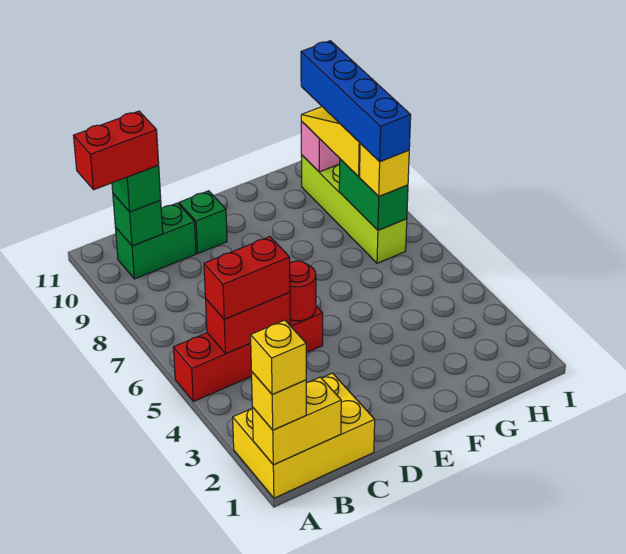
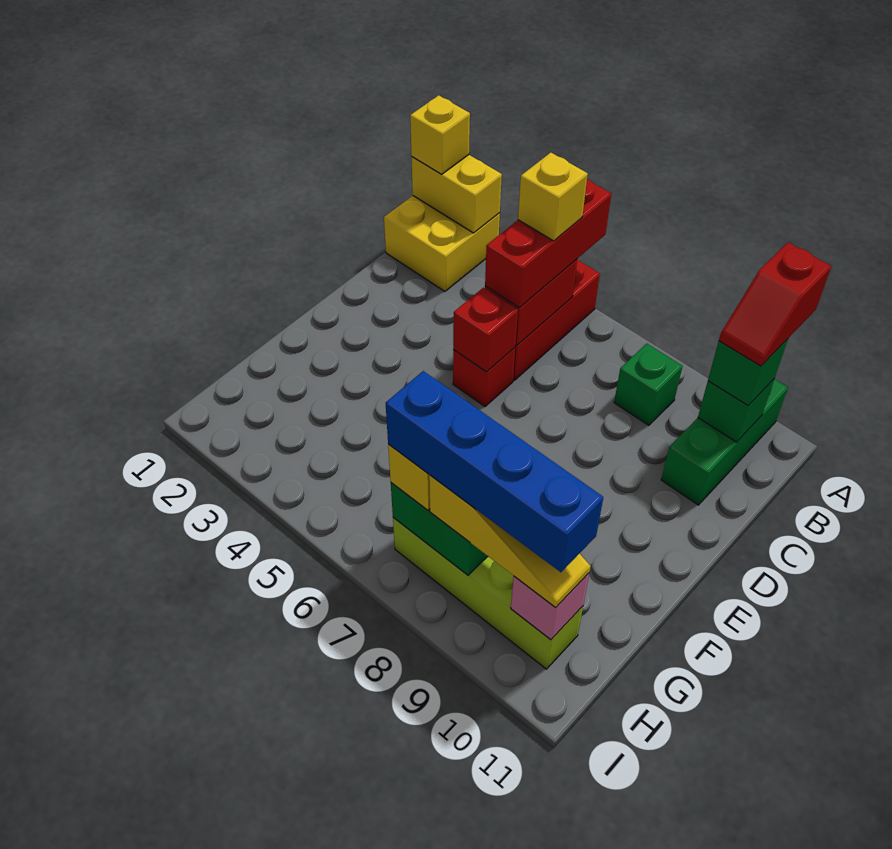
yellow 2x3 brick [233,373,375,498] -> yellow 2x2 brick [384,196,500,291]
yellow 1x2 brick [252,377,341,465] -> yellow 1x2 brick turned to [412,155,502,233]
yellow 1x1 brick [250,320,306,394] -> yellow 1x1 brick moved to [518,153,588,241]
red 1x2 brick [74,111,159,190] -> red 1x2 slope [719,242,831,366]
red 1x2 brick [204,237,290,319] -> red 1x3 brick [485,179,611,308]
green 1x2 brick [115,203,196,279] -> green 1x3 brick [661,379,788,505]
red 1x1 round brick [290,261,316,321] -> red 1x1 brick [453,288,518,372]
green 1x1 brick [179,191,227,253] -> green 1x1 brick moved to [614,344,683,425]

